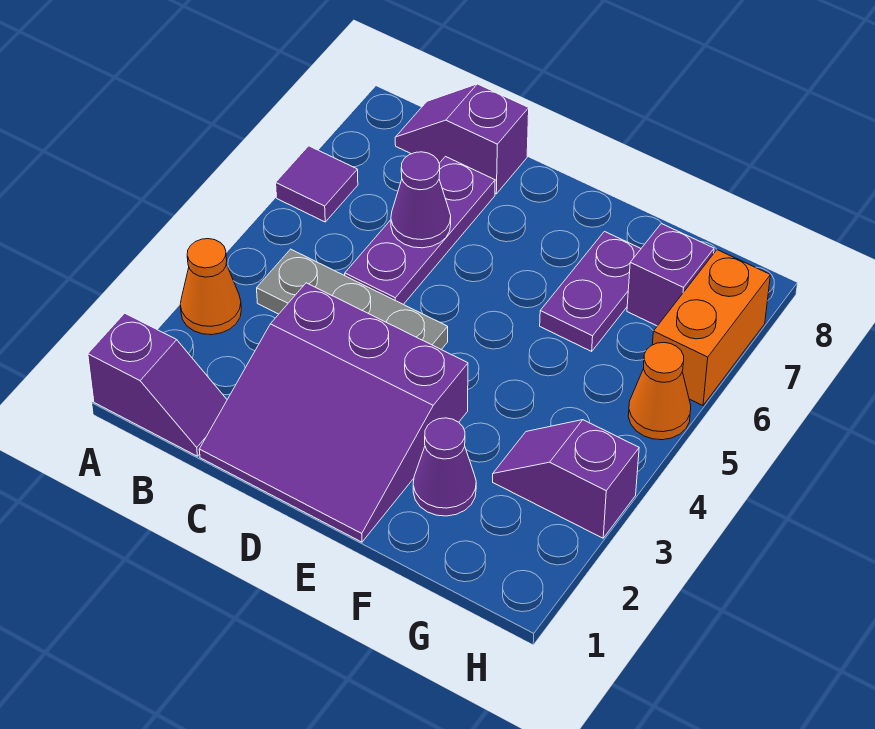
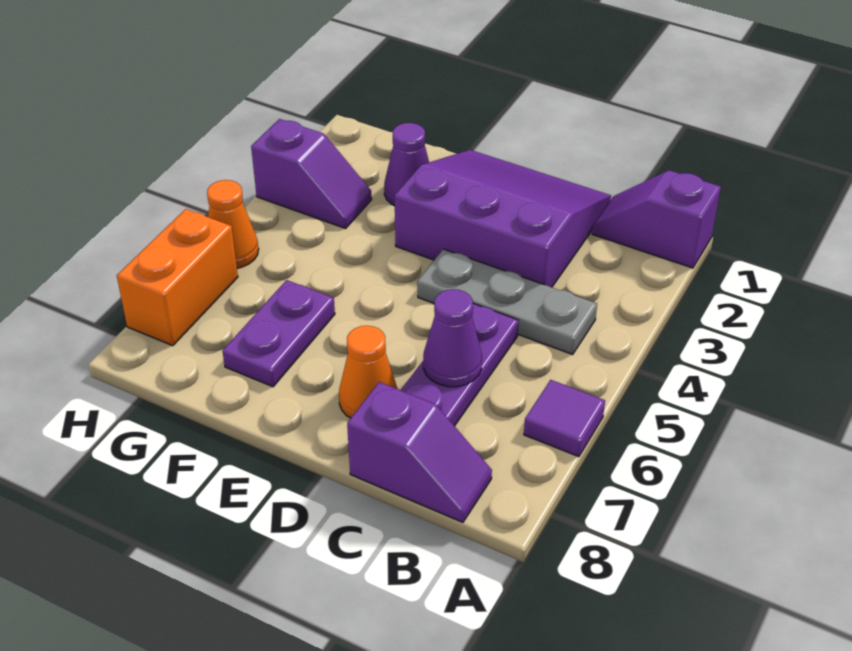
orange 1x1 cone [180,239,241,335] -> orange 1x1 cone moved to [339,326,397,418]
purple 1x1 brick [627,224,714,326] -> none

